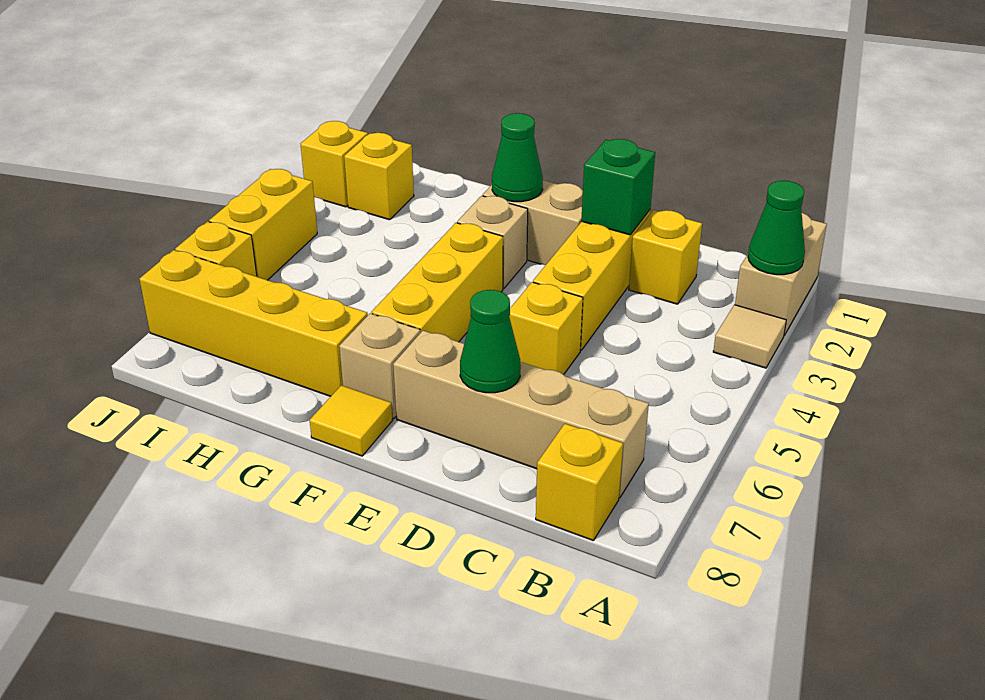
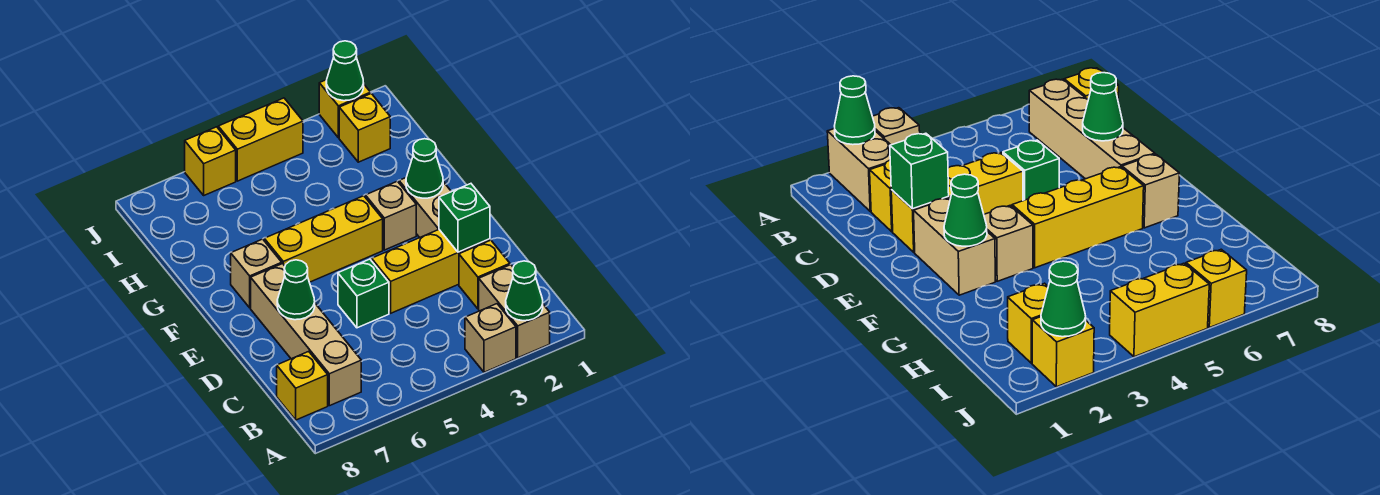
tan 1x2 brick [735,213,827,335] -> tan 1x2 brick turned to [479,265,550,358]
tan 1x1 tile [713,305,786,368] -> tan 1x1 brick [465,304,516,372]
yellow 1x1 brick [509,282,583,375] -> green 1x1 brick [338,259,389,328]
yellow 1x1 tile [310,385,393,456] -> none
yellow 1x4 brick [140,250,368,396] -> none
none -> green 1x1 cone [326,41,364,101]

